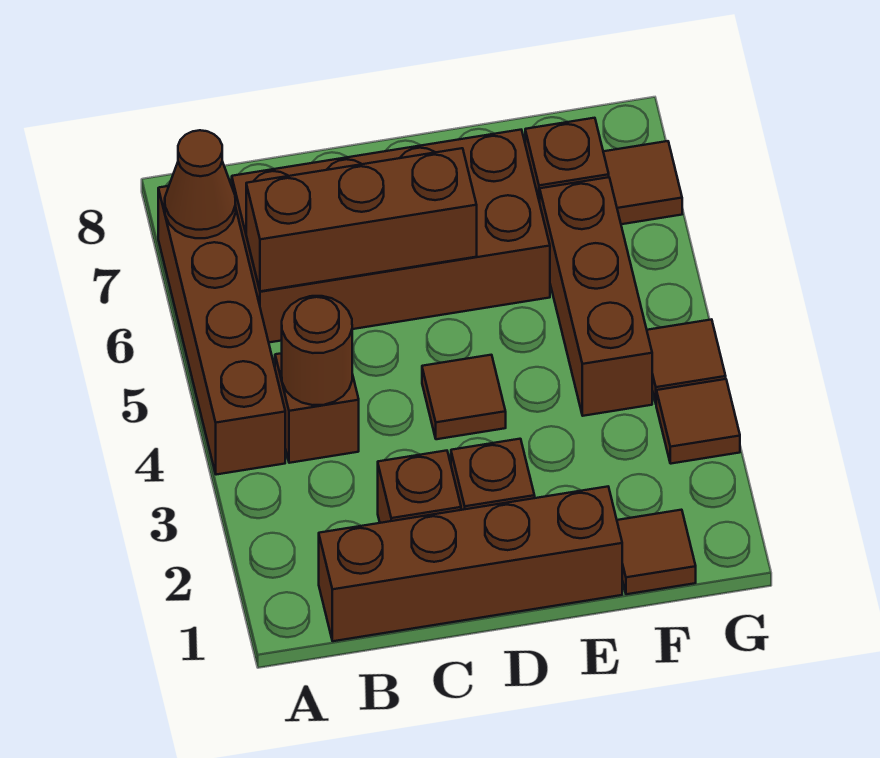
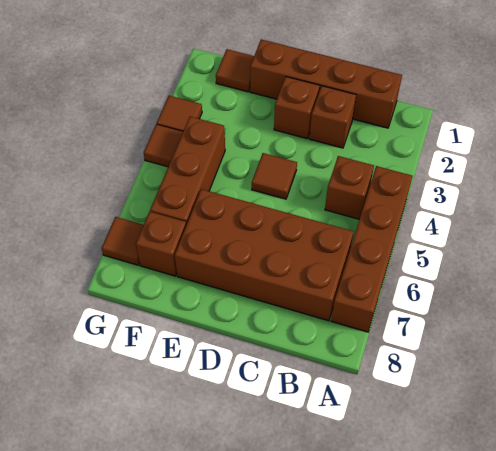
brown 1x1 cone [165,130,236,238] -> none
brown 1x1 round brick [282,296,352,405] -> none
brown 1x3 brick [246,148,477,291] -> none

